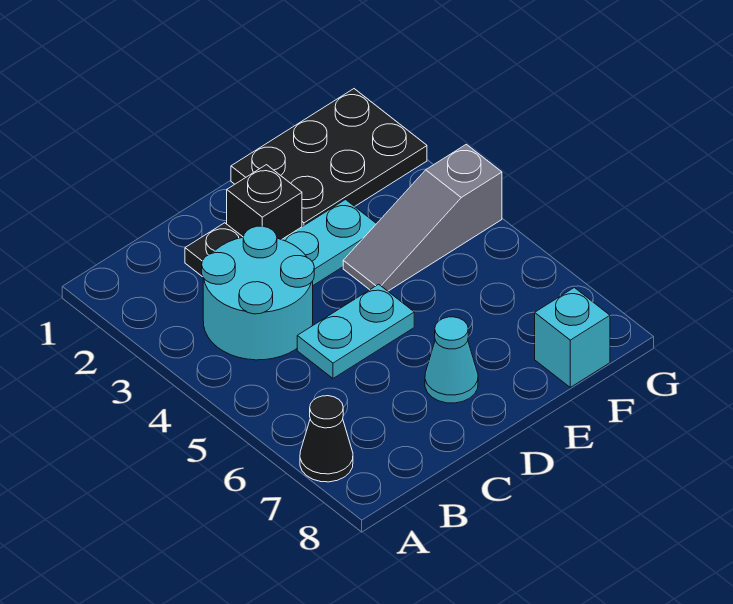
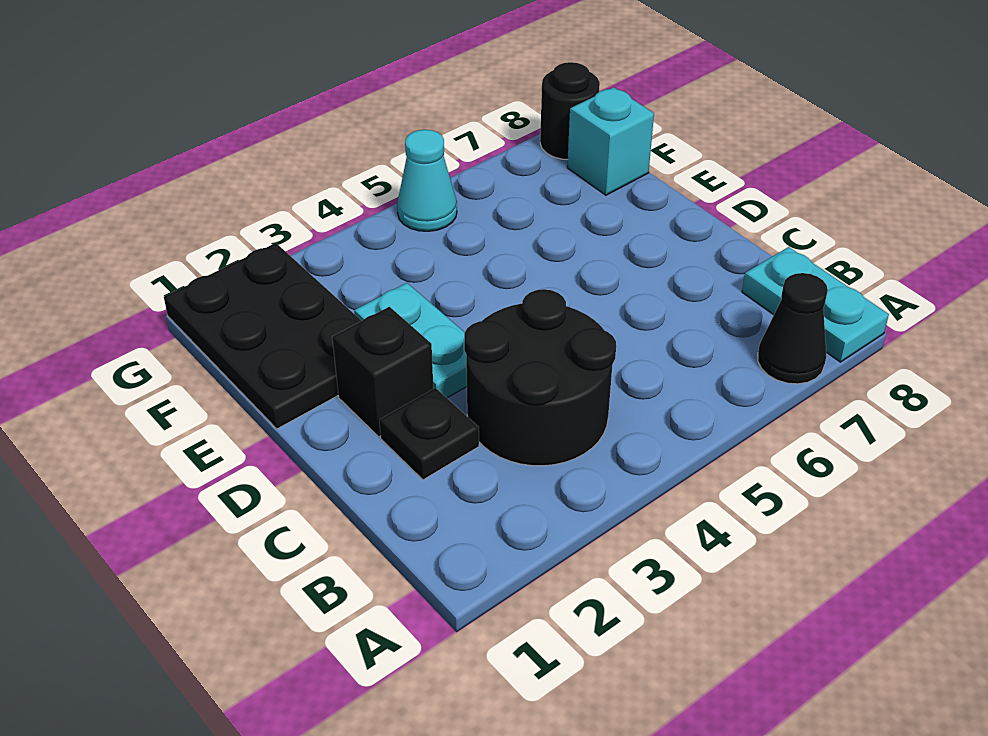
cyan 2x2 round brick [202,226,314,360] -> black 2x2 round brick [464,289,616,466]
cyan 1x2 plate [297,284,414,378] -> cyan 1x2 plate moved to [742,247,889,362]
cyan 1x1 cone [425,317,478,403] -> cyan 1x1 cone moved to [397,130,457,231]
grey 1x3 slope [343,144,502,291] -> none
none -> black 1x1 round brick [540,62,600,160]

